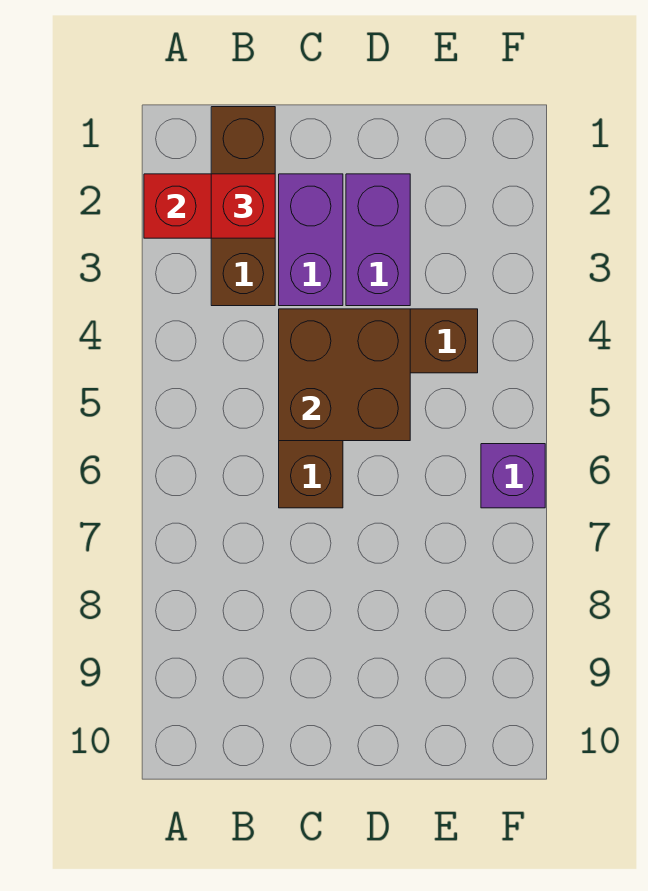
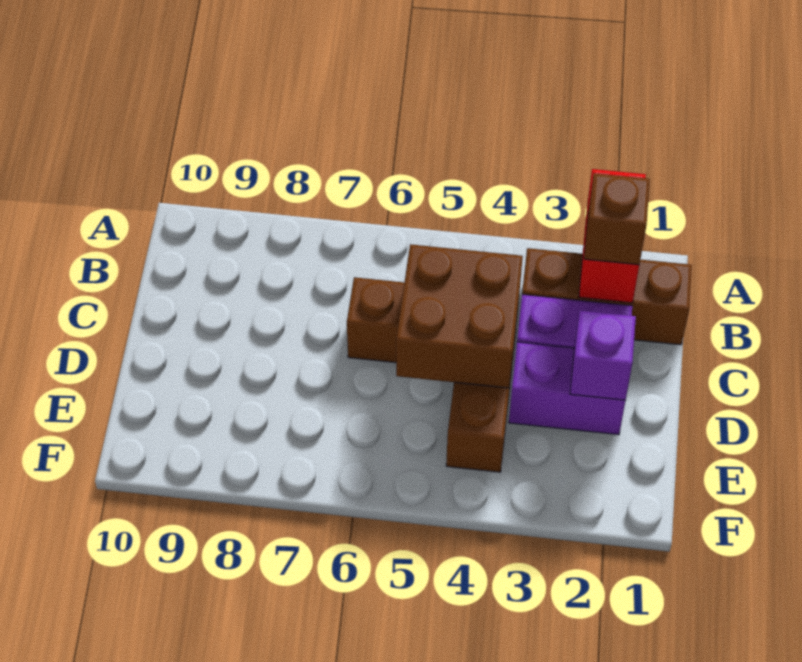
red 1x1 brick [211,174,275,238] -> brown 1x1 brick [584,173,650,265]
purple 1x1 brick [481,444,545,508] -> purple 1x1 brick moved to [570,311,636,400]

